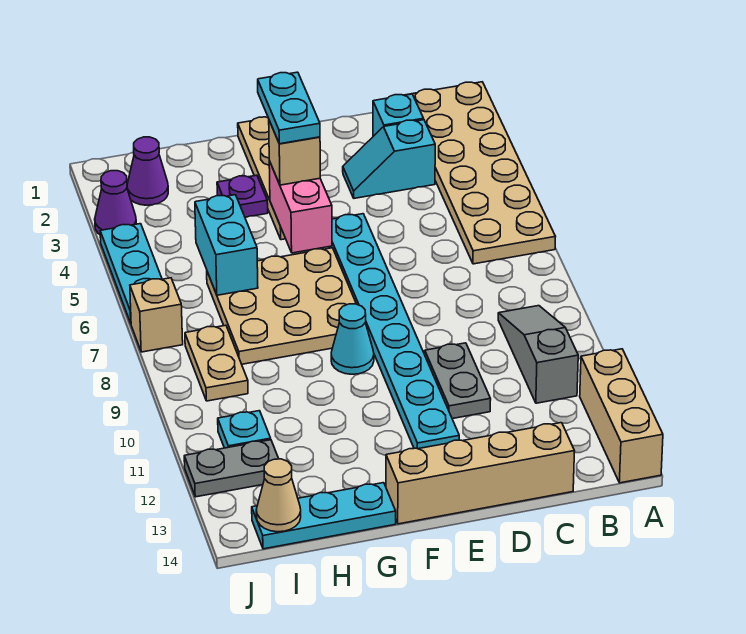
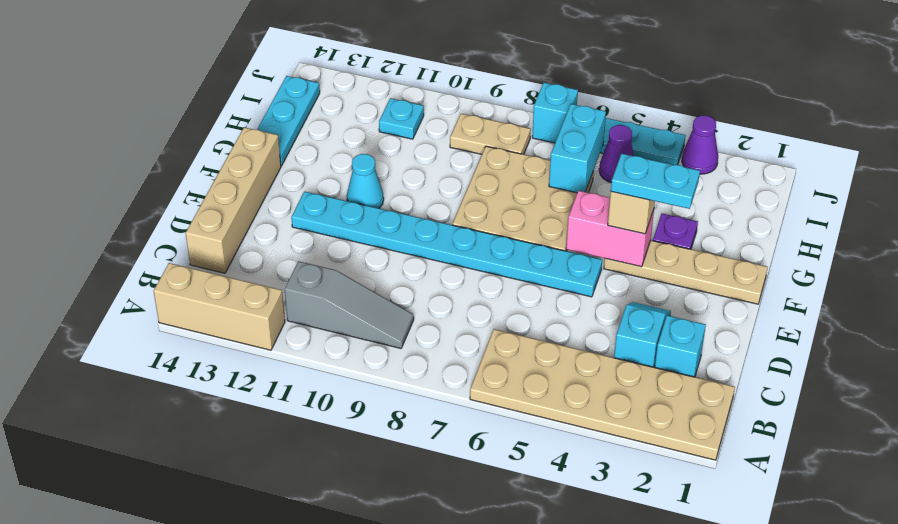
grey 1x2 plate [425,343,491,419] -> none
cyan 1x1 cone [331,304,374,374] -> cyan 1x1 cone moved to [347,154,384,208]
cyan 1x2 brick [195,195,258,295] -> cyan 1x2 brick turned to [549,104,606,193]
purple 1x1 cone [127,137,168,205] -> purple 1x1 cone moved to [599,125,634,183]
grey 1x2 plate [184,440,279,497] -> none
tan 1x1 cone [256,459,301,532] -> none
tan 1x1 brick [130,278,183,352] -> cyan 1x1 brick [532,83,578,143]

